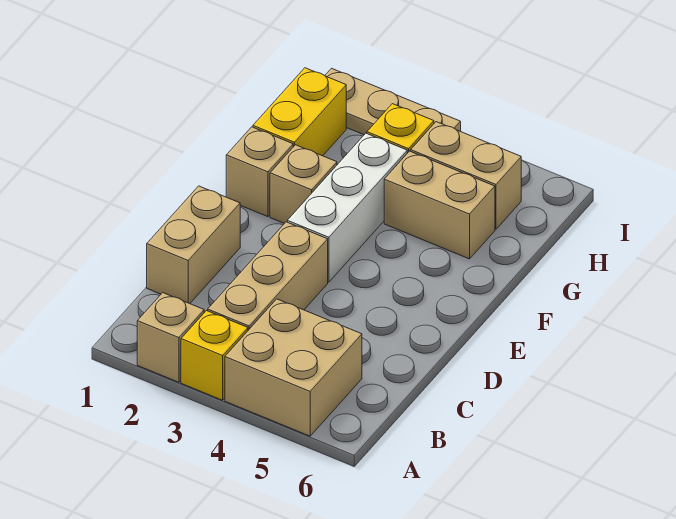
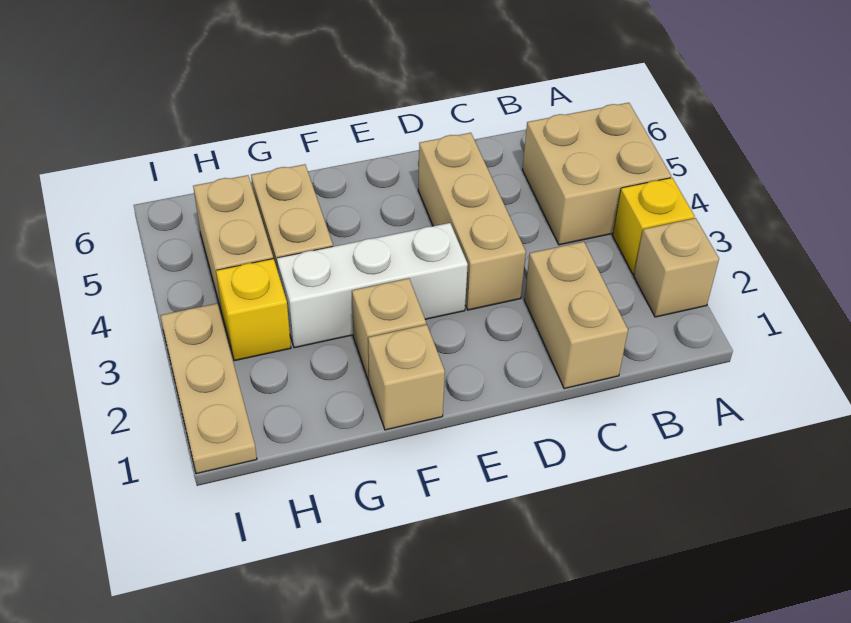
tan 1x3 brick [208,222,328,330] -> tan 1x3 brick turned to [418,133,526,310]
tan 1x2 brick [147,186,240,304] -> tan 1x2 brick turned to [524,242,628,389]
yellow 1x2 brick [253,68,346,156] -> none

